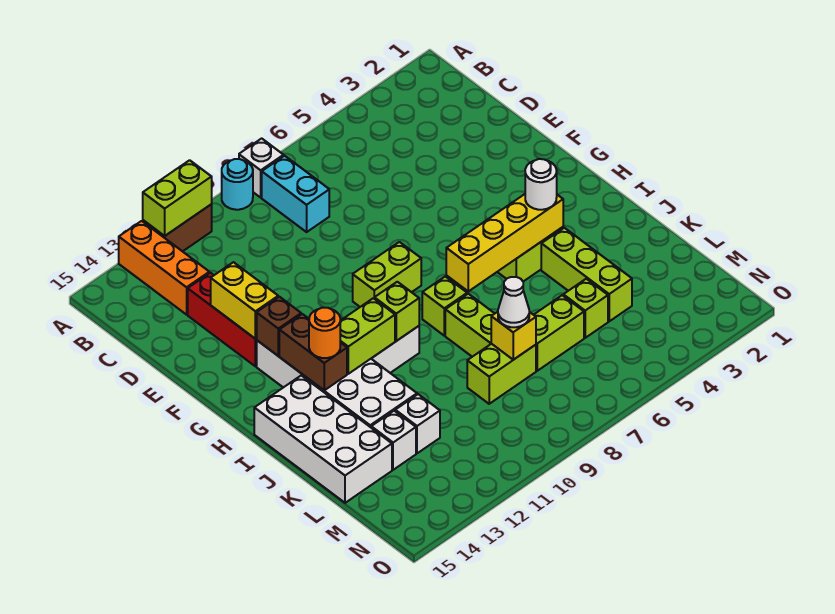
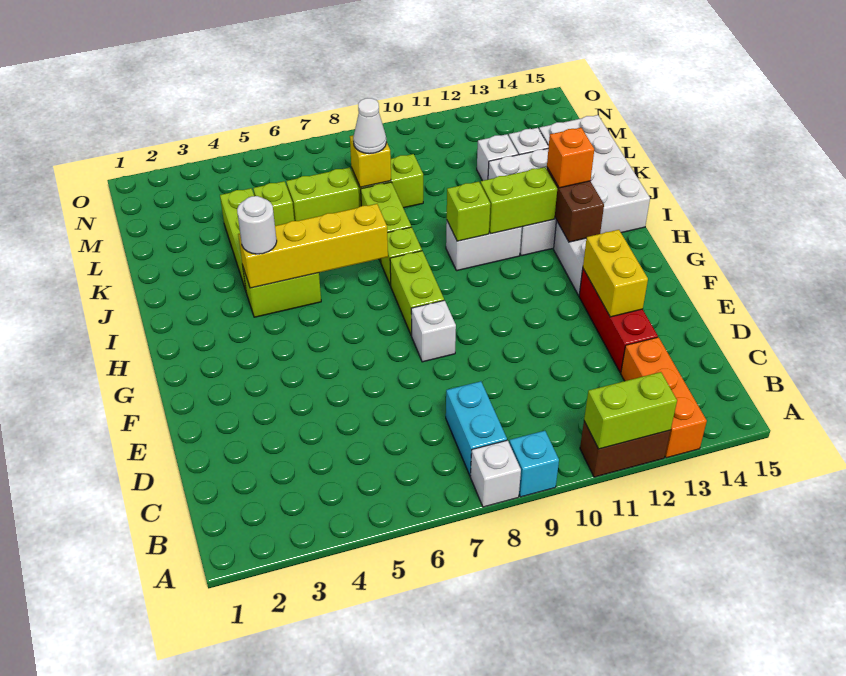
cyan 1x1 round brick [222,159,253,210] -> cyan 1x1 brick [509,431,559,497]
none -> white 1x1 brick [411,300,456,362]
lime 1x2 brick [353,242,421,307] -> lime 1x2 brick turned to [390,251,444,335]
brown 1x1 brick [257,297,301,356] -> none
orange 1x1 round brick [309,308,340,358] -> orange 1x1 brick [547,128,594,188]

